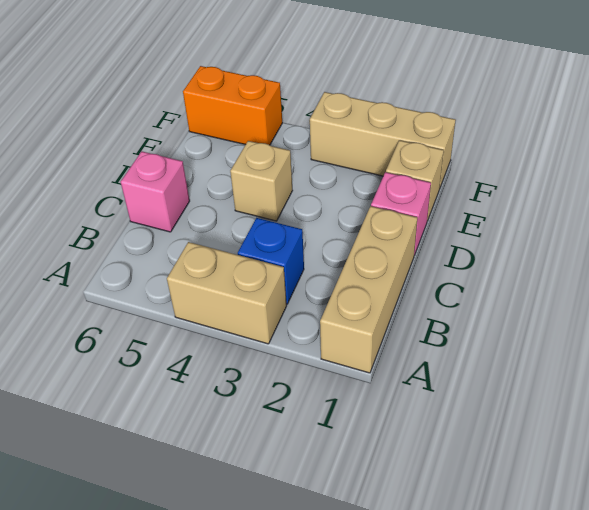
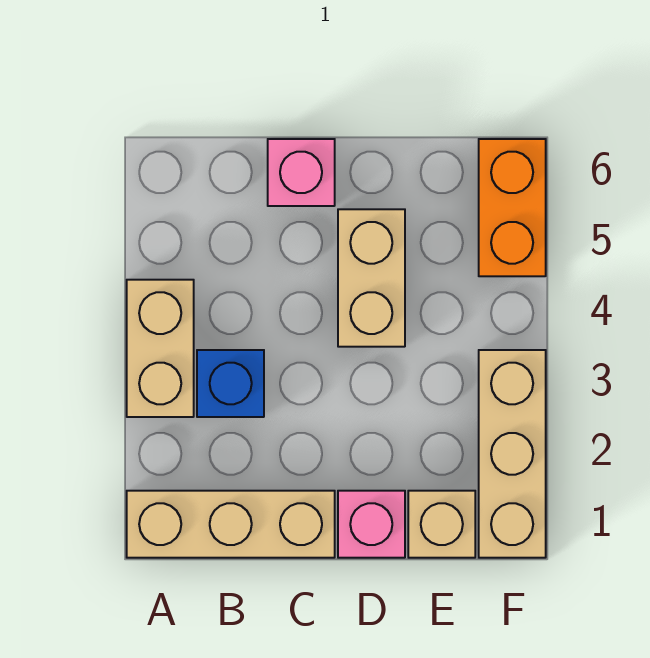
tan 1x1 brick [230,141,293,221] -> tan 1x2 brick [338,209,405,347]

